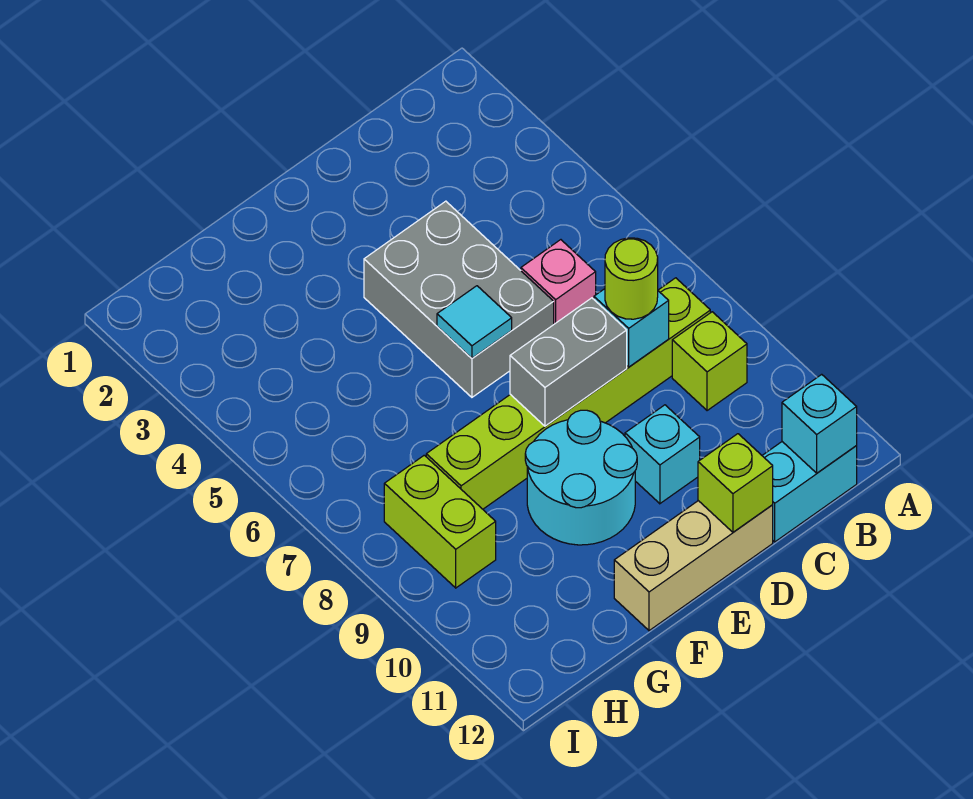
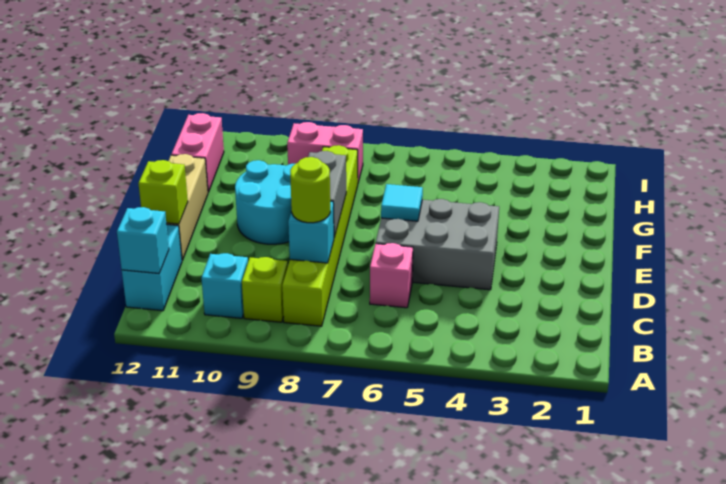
cyan 1x1 brick [625,405,700,504] -> cyan 1x1 brick moved to [201,253,248,318]
none -> pink 1x2 brick [171,113,224,192]
lime 1x2 brick [384,455,496,588] -> pink 1x2 brick [287,122,363,182]

